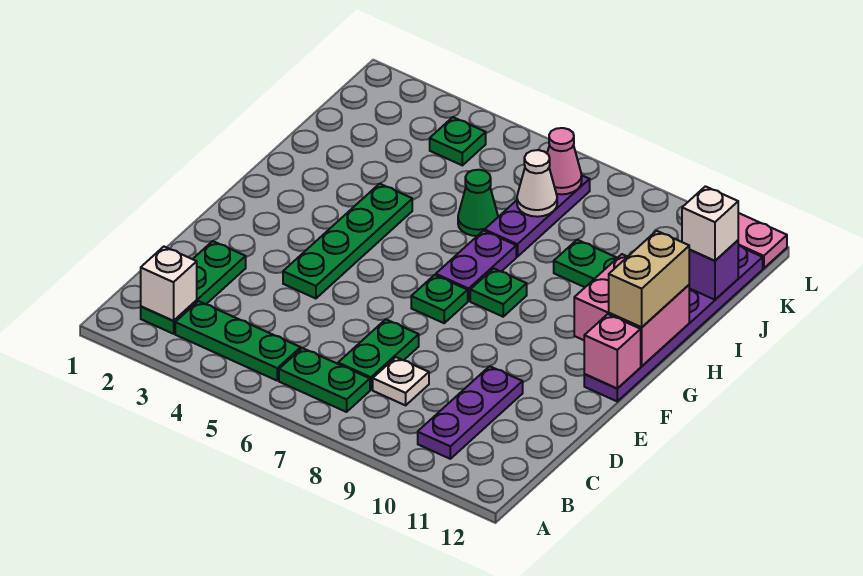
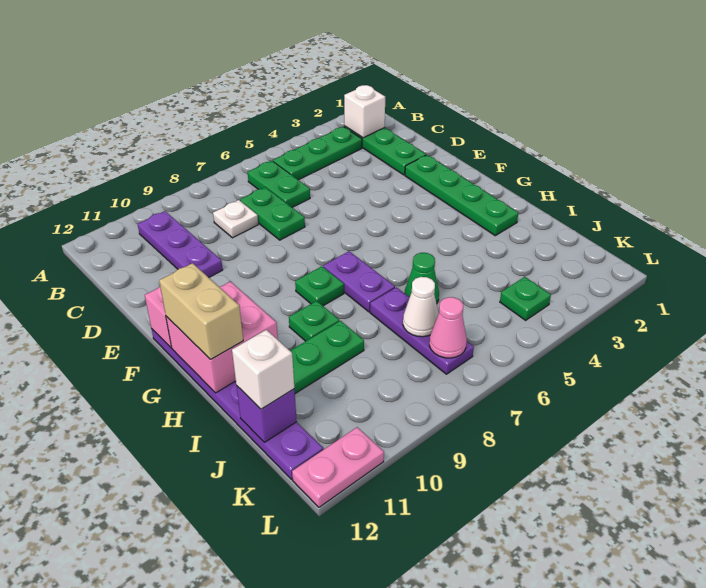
green 1x2 plate [279,348,370,412] -> green 1x2 plate turned to [248,161,310,208]
green 1x4 plate [283,184,412,298] -> green 1x4 plate moved to [405,155,518,236]
green 1x1 plate [411,275,468,323] -> green 1x1 plate moved to [289,301,339,341]

